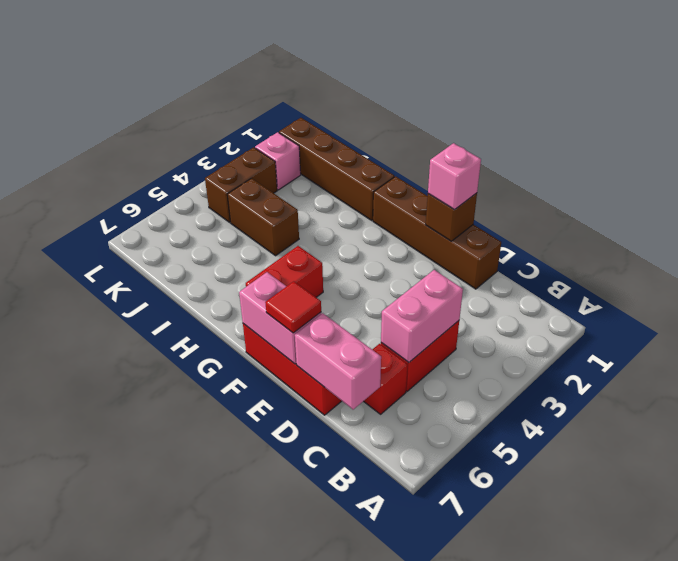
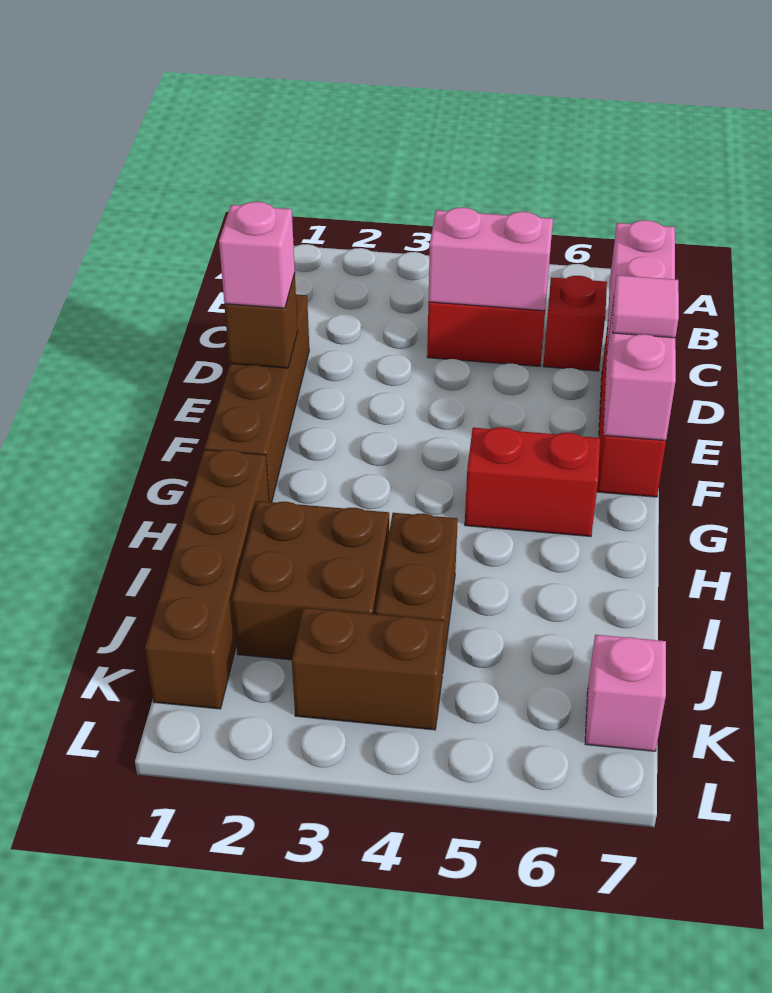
red 1x1 tile [265,281,321,333] -> pink 1x1 tile [612,275,679,338]
none -> brown 2x2 brick [232,501,389,660]
pink 1x1 brick [255,132,301,190] -> pink 1x1 brick moved to [585,635,666,751]

